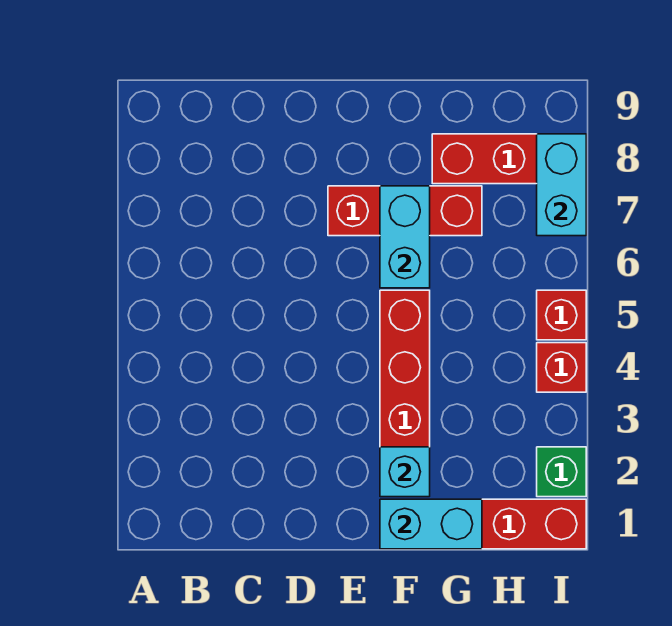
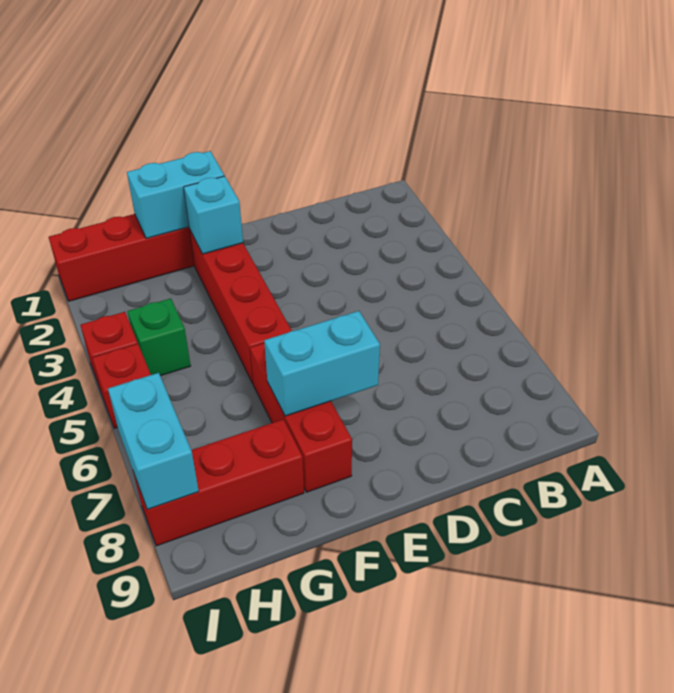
red 1x3 brick [328,186,482,236] -> red 1x3 brick turned to [250,343,352,492]
cyan 1x2 brick [380,186,430,288] -> cyan 1x2 brick turned to [264,311,380,416]
green 1x1 brick [537,447,586,497] -> green 1x1 brick moved to [127,298,191,376]

